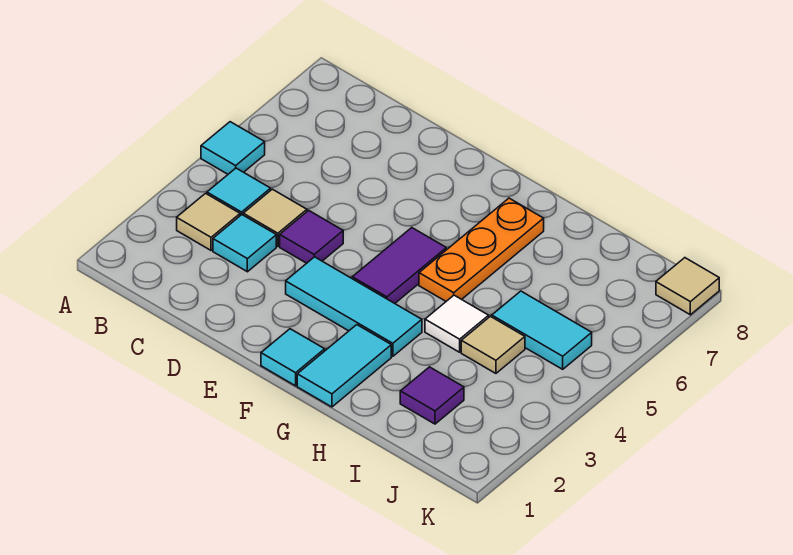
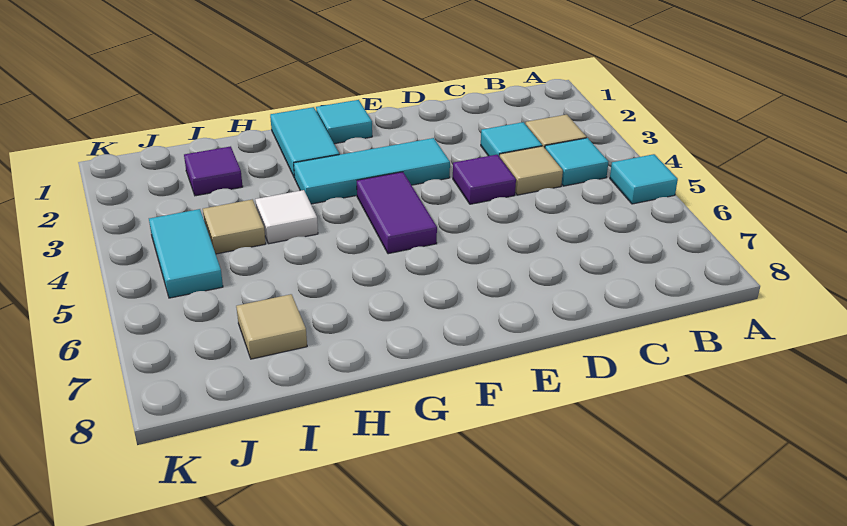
orange 1x3 plate [419,198,544,301] -> none
cyan 1x2 tile [492,291,592,369] -> cyan 1x2 tile turned to [149,209,223,298]
tan 1x1 tile [656,258,719,315] -> tan 1x1 tile moved to [236,294,307,359]

